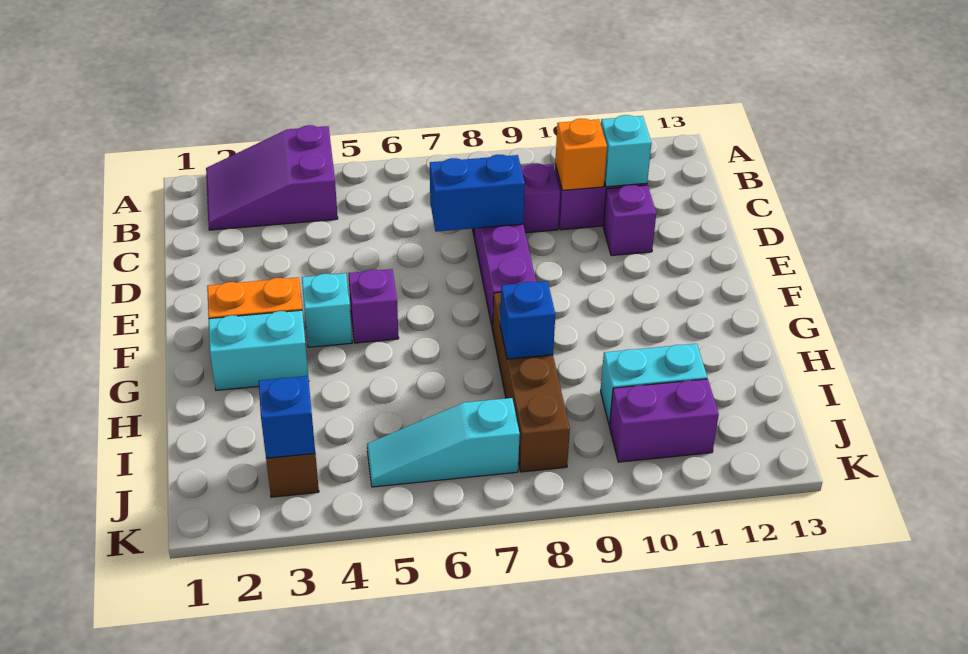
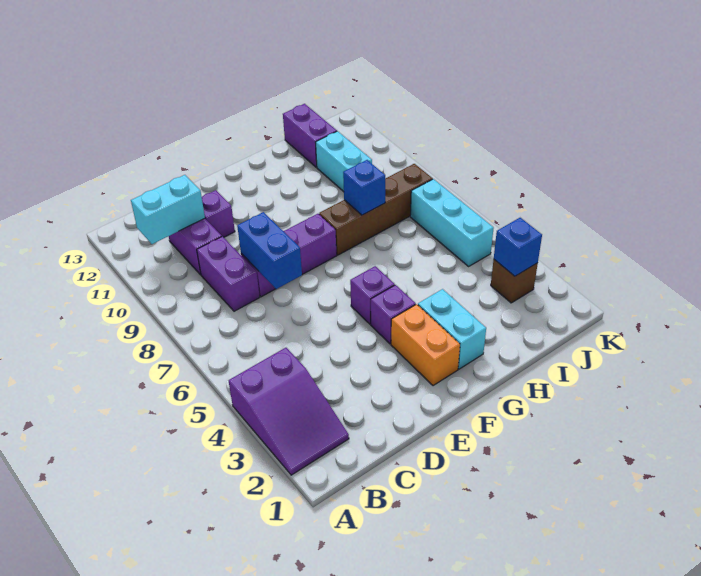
orange 1x1 brick [555,119,607,190] -> none
cyan 1x1 brick [601,115,651,187] -> cyan 1x2 brick [131,175,205,244]
cyan 1x1 brick [302,273,352,347] -> purple 1x1 brick [371,285,416,344]
cyan 1x3 slope [367,398,520,487] -> cyan 1x3 brick [410,179,494,266]
purple 1x2 brick [609,379,719,462] -> purple 1x2 brick moved to [283,104,337,167]

